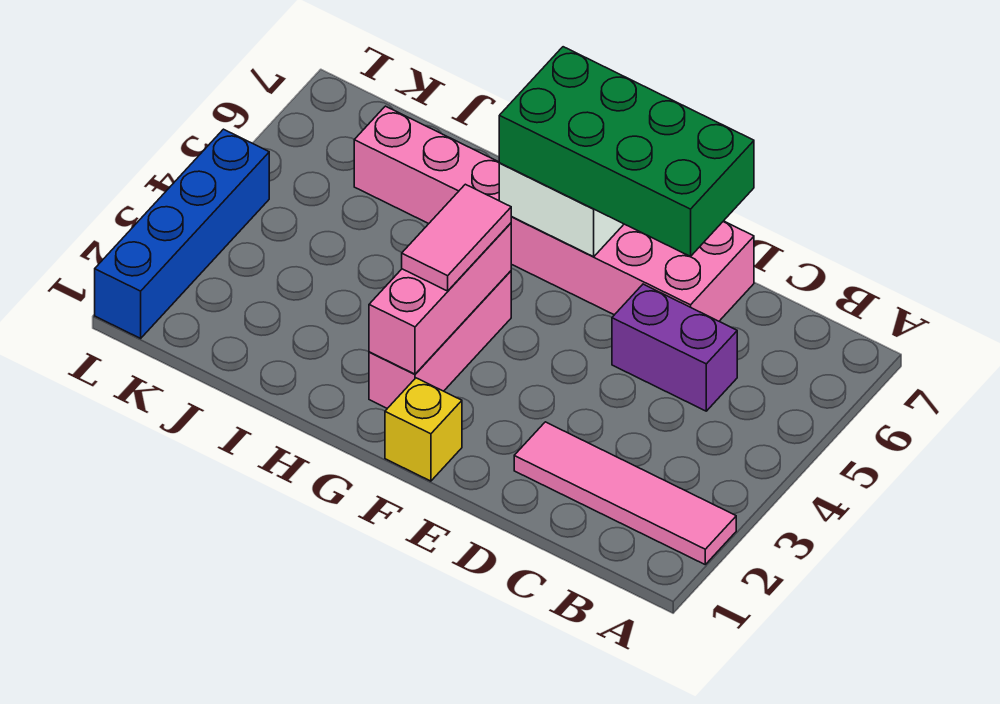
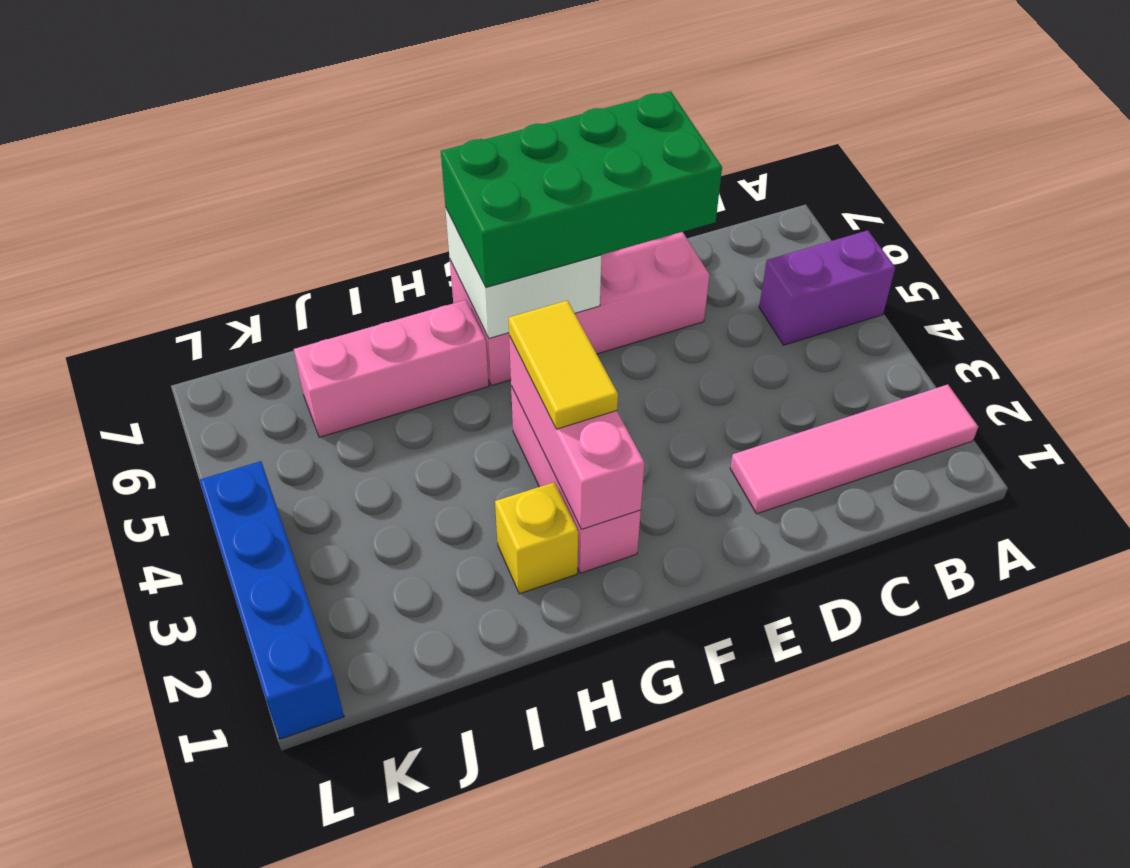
purple 1x2 brick [612,284,737,411] -> purple 1x2 brick moved to [759,230,895,345]
yellow 1x1 brick [385,378,462,481] -> yellow 1x1 brick moved to [495,482,578,594]
pink 1x2 tile [402,184,511,291] -> yellow 1x2 tile [509,300,618,429]

